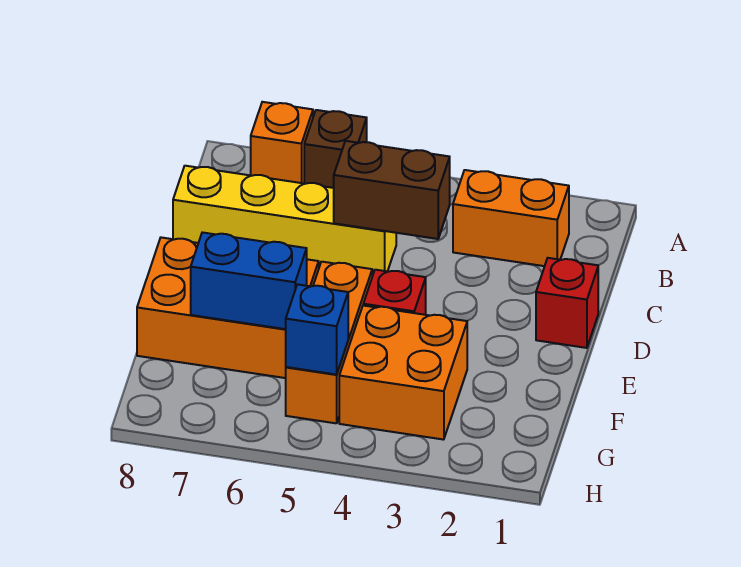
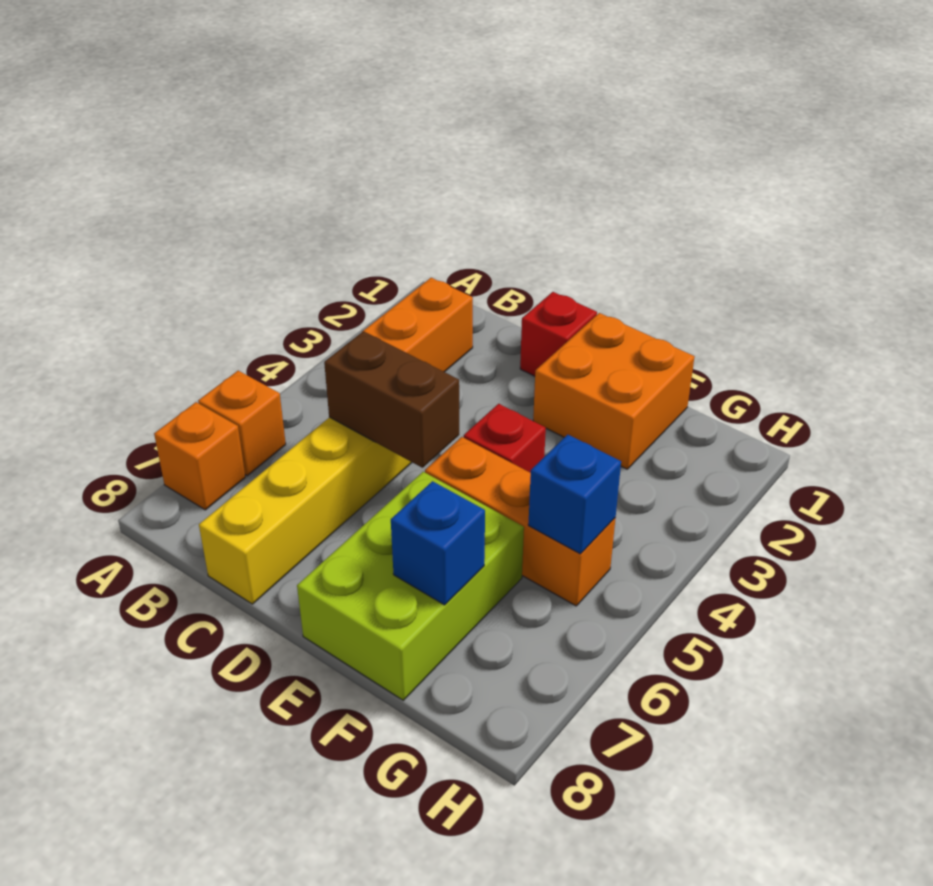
brown 1x1 brick [304,110,367,188] -> orange 1x1 brick [198,371,286,476]
brown 1x2 brick [334,141,450,239] -> brown 1x2 brick turned to [324,331,459,468]
orange 2x3 brick [137,237,319,378] -> lime 2x3 brick [297,472,524,700]
orange 2x2 brick [339,306,467,440] -> orange 2x2 brick moved to [533,313,695,469]
blue 1x2 brick [191,232,307,329] -> blue 1x1 brick [391,481,485,605]

